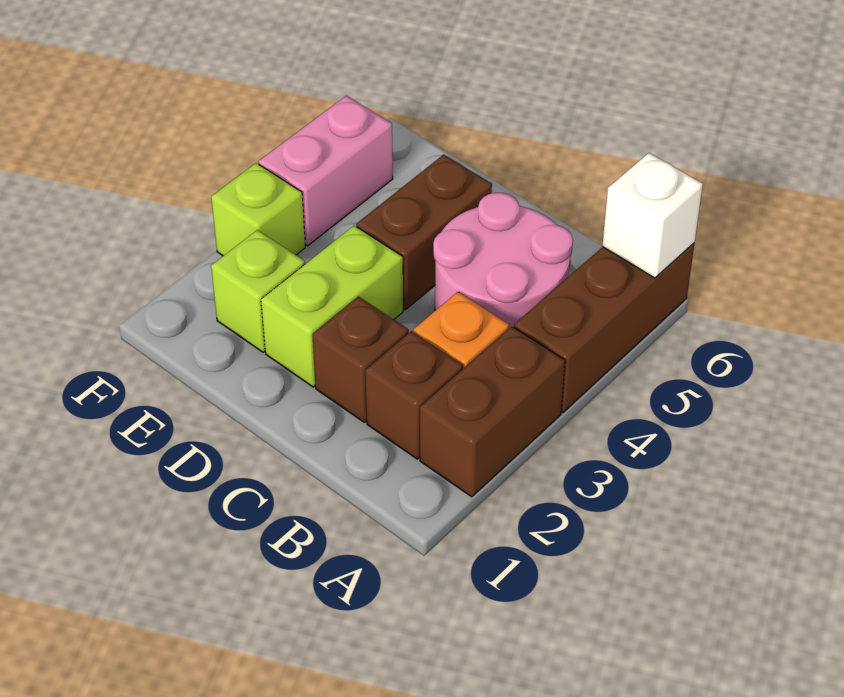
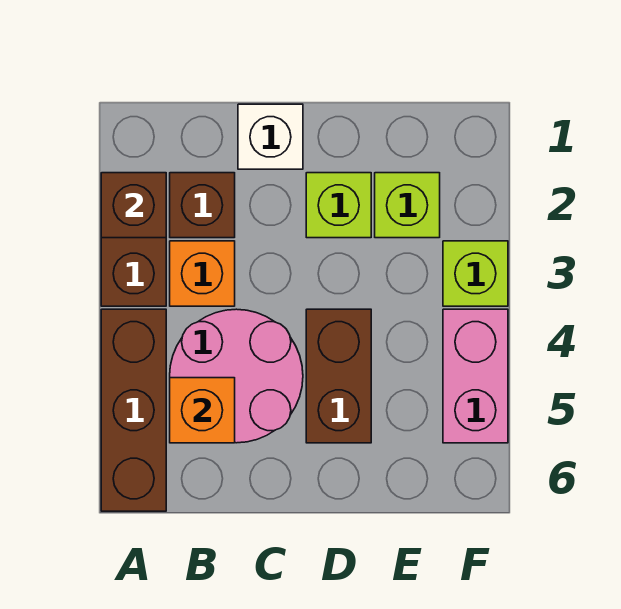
white 1x1 brick [602,153,703,278] -> white 1x1 brick moved to [238,104,303,169]
none -> orange 1x1 brick [170,378,235,443]
brown 1x1 brick [312,297,409,423] -> brown 1x1 brick moved to [101,173,166,238]
lime 1x2 brick [261,226,403,387] -> lime 1x1 brick [306,173,371,238]

